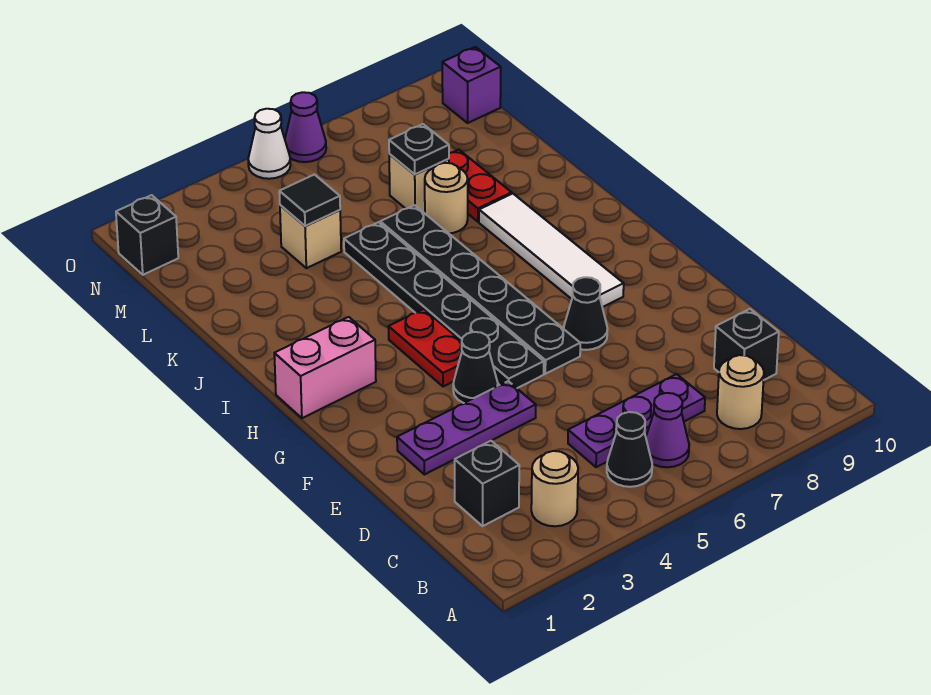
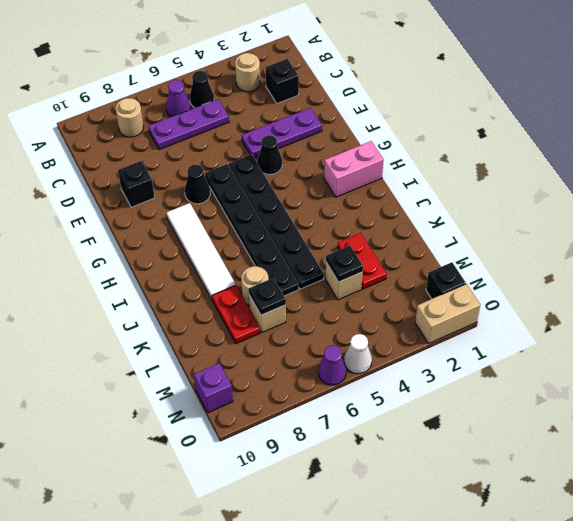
black 1x1 brick [714,309,779,380] -> black 1x1 brick moved to [118,161,155,207]
red 1x2 plate [388,309,462,387] -> red 1x2 plate moved to [337,233,387,289]
black 1x1 tile [279,175,340,226] -> black 1x1 plate [326,246,363,282]
none -> tan 1x2 brick [415,284,480,343]

